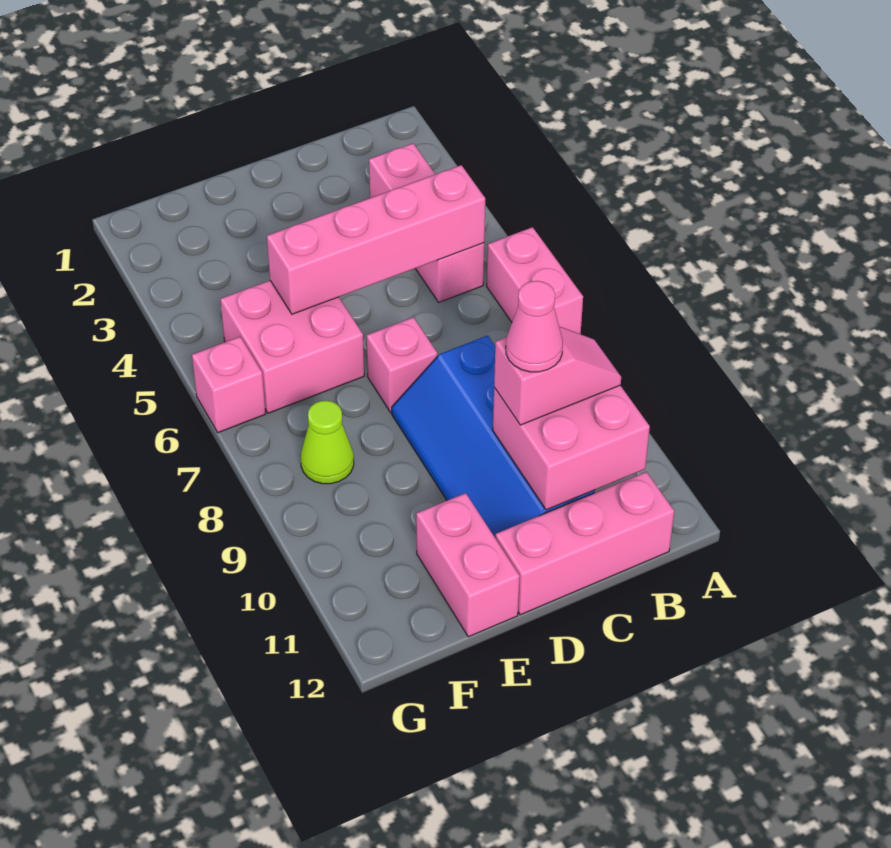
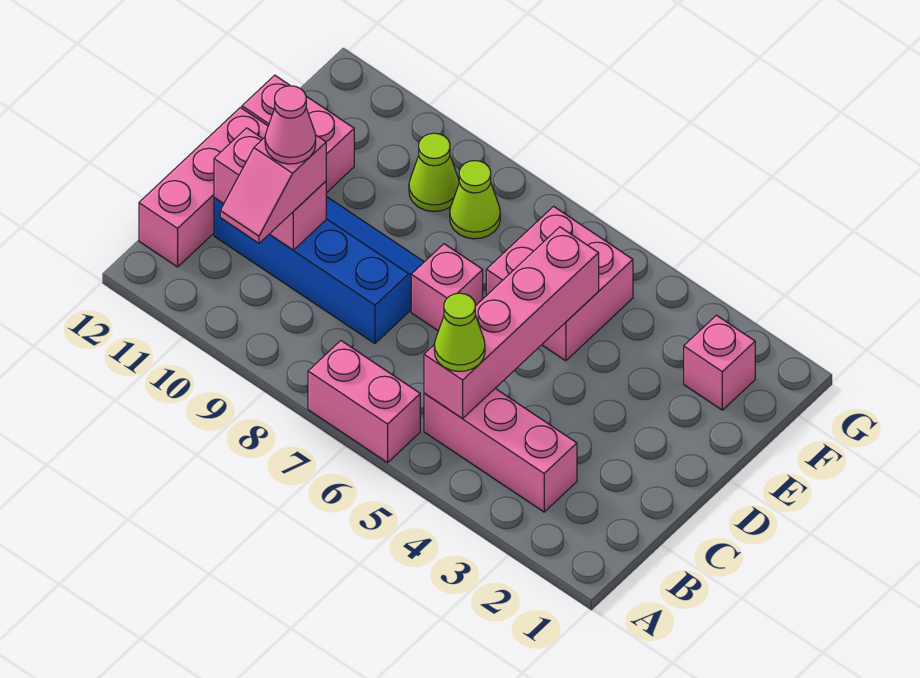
none -> lime 1x1 cone [434,293,485,371]
pink 2x2 brick [493,385,650,510] -> pink 1x2 brick [214,128,326,250]
none -> lime 1x1 cone [409,133,459,212]
pink 1x1 brick [192,337,266,433] -> pink 1x1 brick moved to [684,315,755,410]

